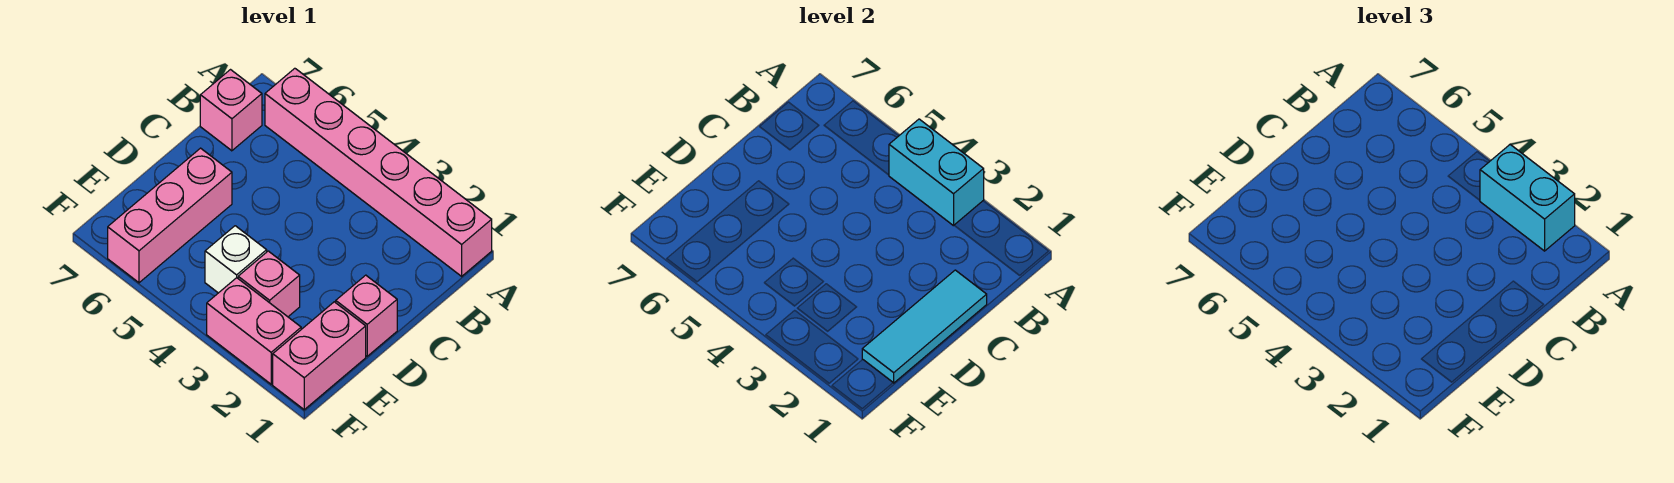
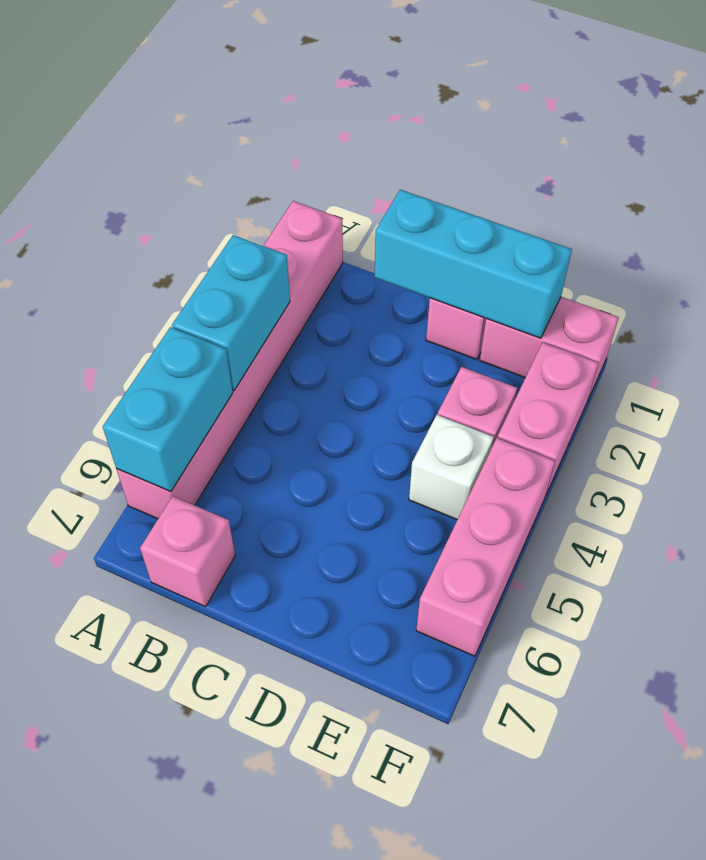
cyan 1x2 brick [1480,145,1575,251] -> cyan 1x2 brick moved to [103,327,233,492]
cyan 1x3 tile [862,270,987,383] -> cyan 1x3 brick [375,190,572,338]
pink 1x3 brick [108,148,232,283] -> pink 1x3 brick turned to [416,438,555,656]

